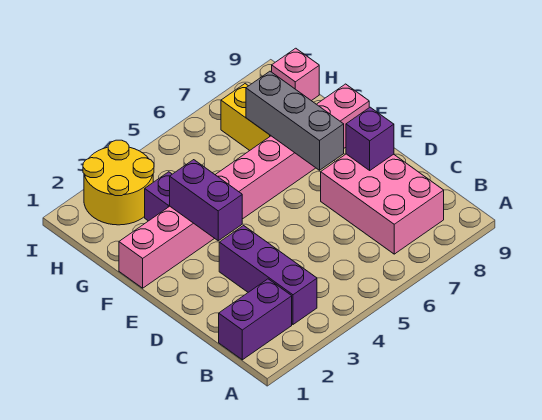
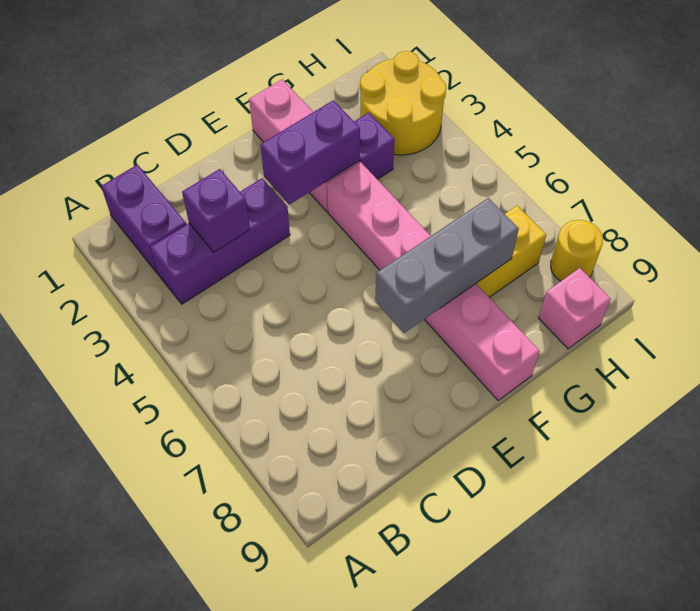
pink 2x3 brick [321,154,444,254] -> none
purple 1x1 brick [346,107,394,170] -> purple 1x1 brick moved to [182,169,250,252]
none -> yellow 1x1 round brick [551,220,603,281]

